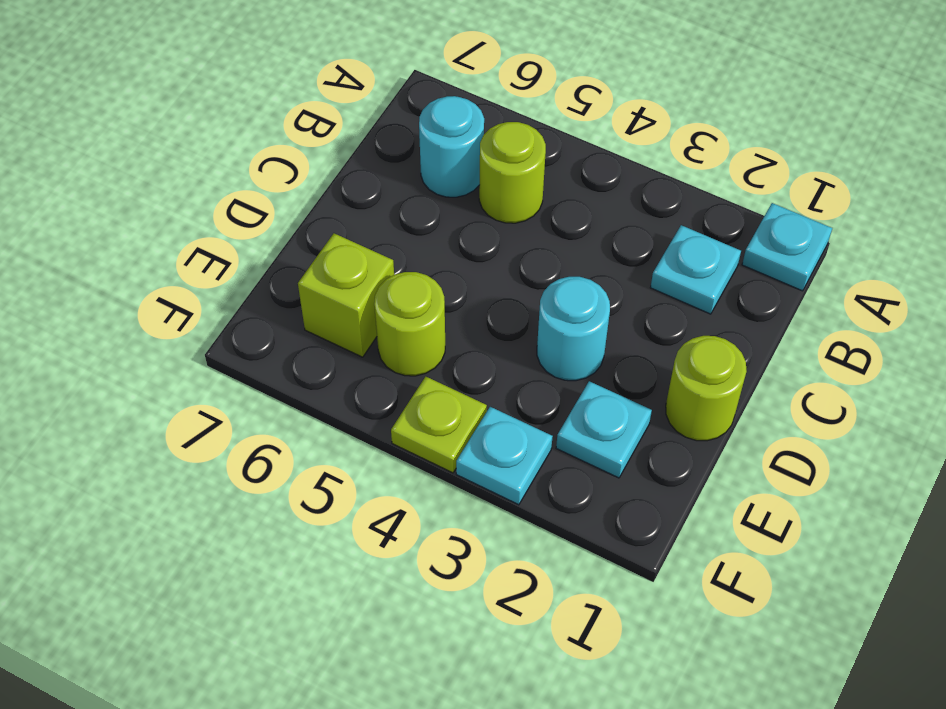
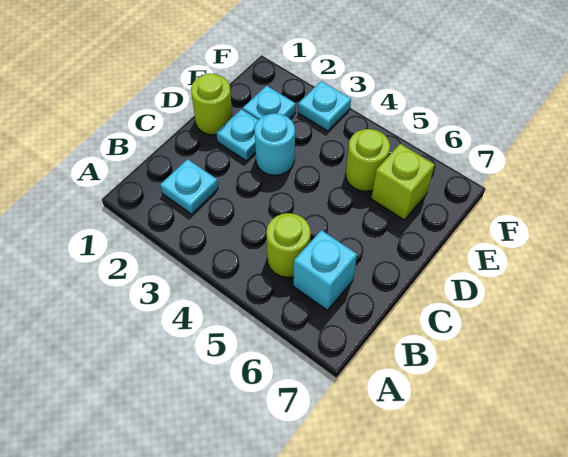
cyan 1x1 plate [742,203,832,291] -> cyan 1x1 plate moved to [216,109,258,161]
cyan 1x1 round brick [419,96,484,197] -> cyan 1x1 brick [293,230,357,310]
lime 1x1 plate [391,377,487,473] -> none

